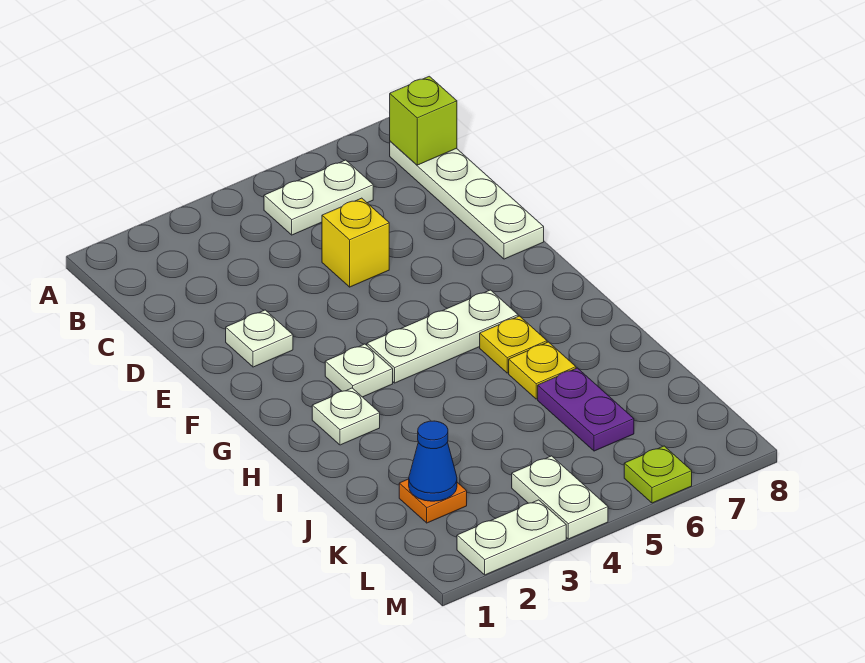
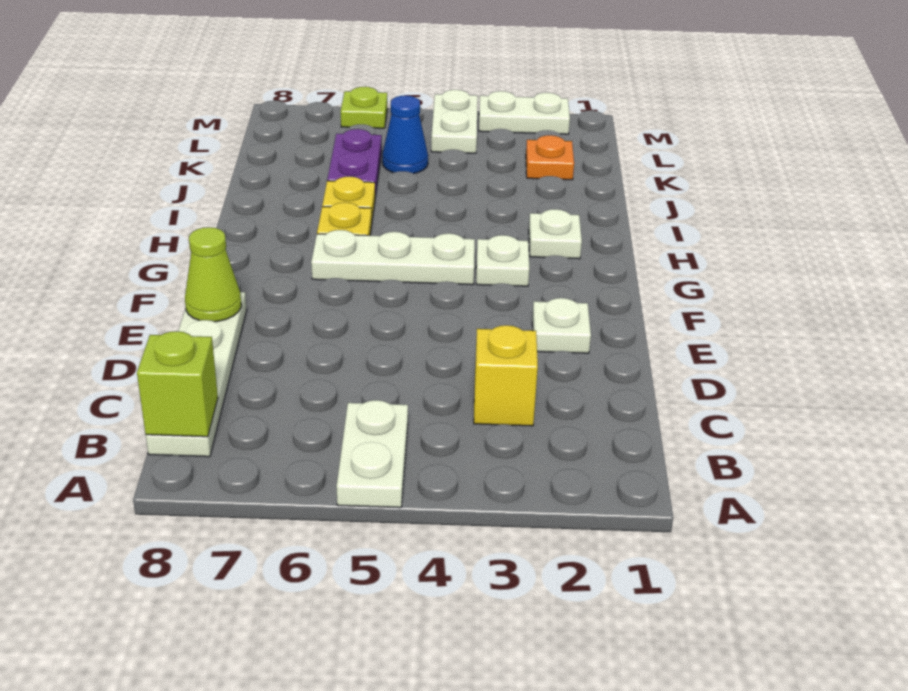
white 1x2 plate [264,160,373,235] -> white 1x2 plate turned to [337,400,408,508]
yellow 1x1 brick [322,198,389,287] -> yellow 1x1 brick moved to [474,325,538,426]
none -> lime 1x1 cone [185,227,241,322]
blue 1x1 cone [409,421,457,501] -> blue 1x1 cone moved to [382,96,428,174]

